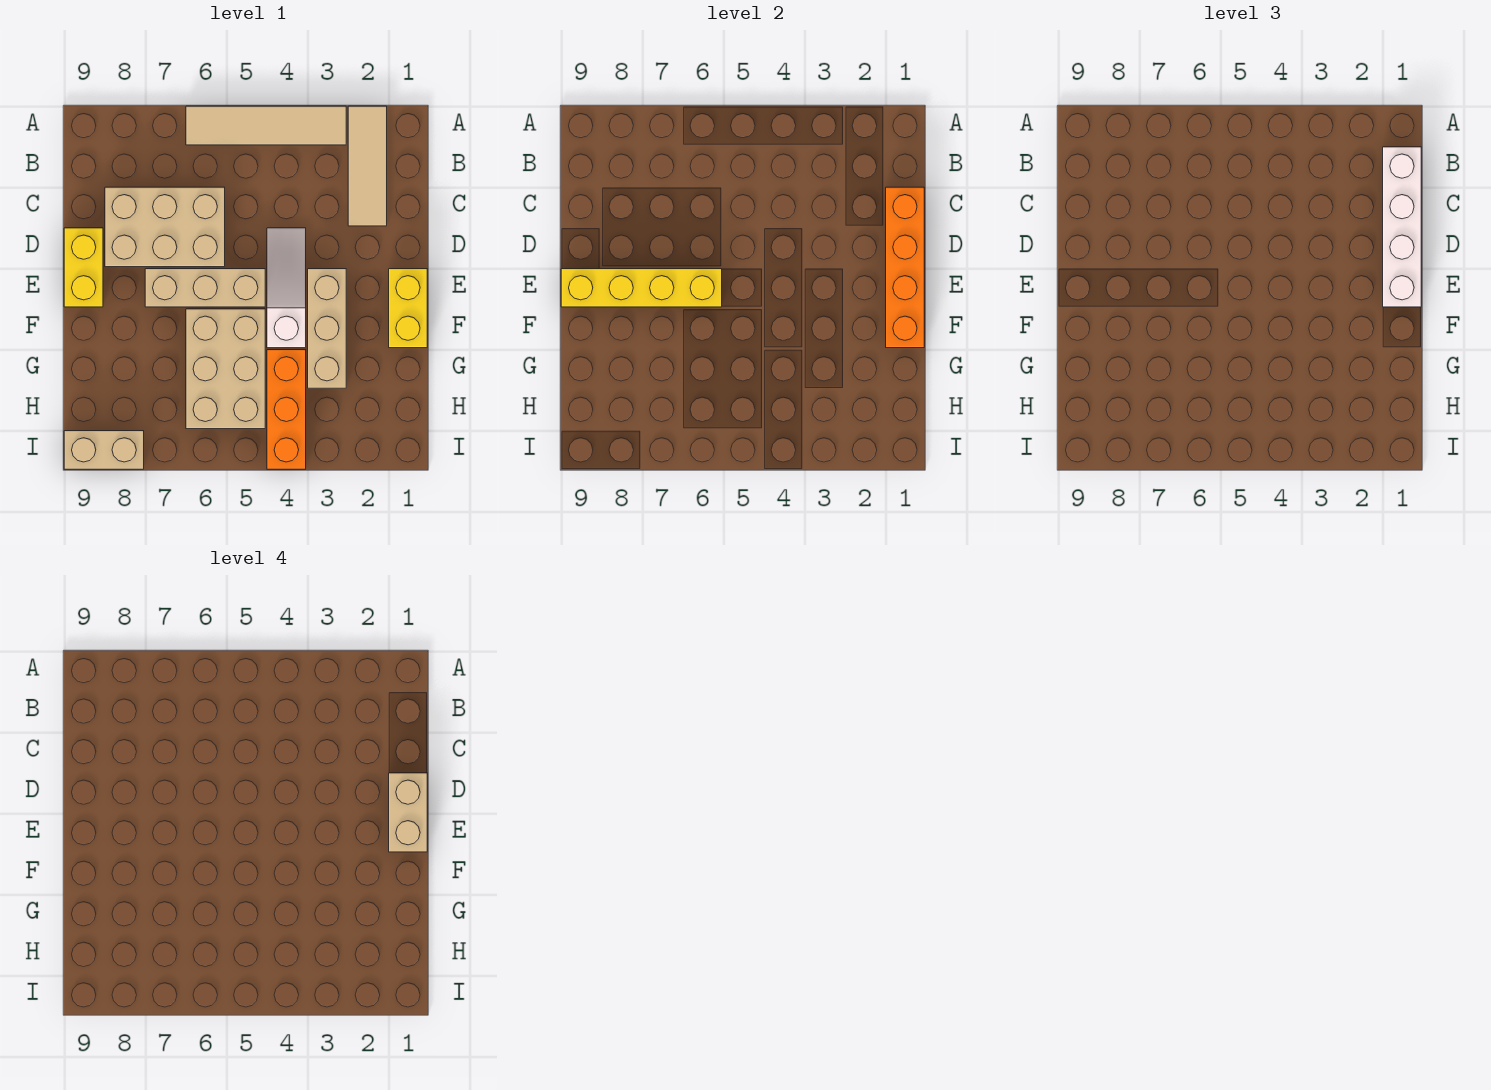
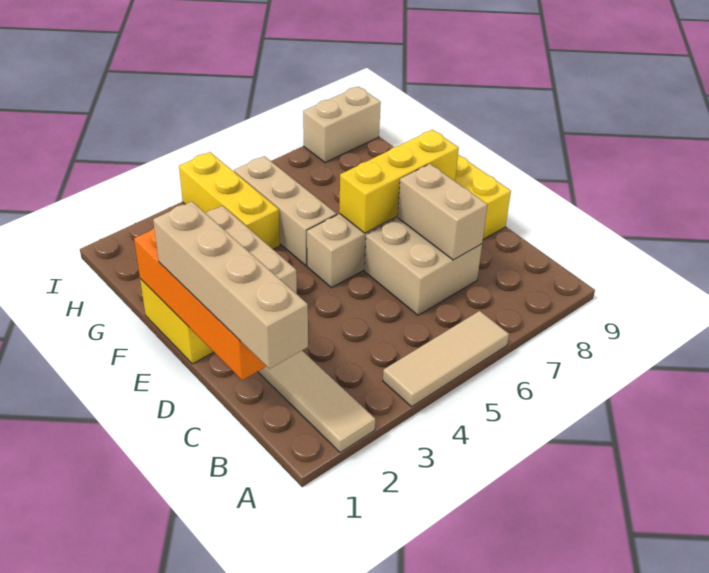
tan 1x4 tile [186,106,346,145] -> tan 1x3 tile [383,311,509,407]
white 1x4 brick [1383,147,1421,307] -> tan 1x4 brick [153,201,308,369]
tan 2x3 brick [105,187,225,267] -> tan 2x2 brick [364,218,482,315]
tan 1x2 brick [389,773,427,852] -> tan 1x2 brick moved to [398,164,487,260]
white 1x3 slope [267,228,306,348] -> none
yellow 1x4 brick [561,269,722,307] -> yellow 1x3 brick [339,130,459,233]
tan 2x3 brick [186,309,265,429] -> tan 1x3 brick [234,156,337,266]
orange 1x3 brick [267,350,306,469] -> yellow 1x3 brick [179,152,280,249]

